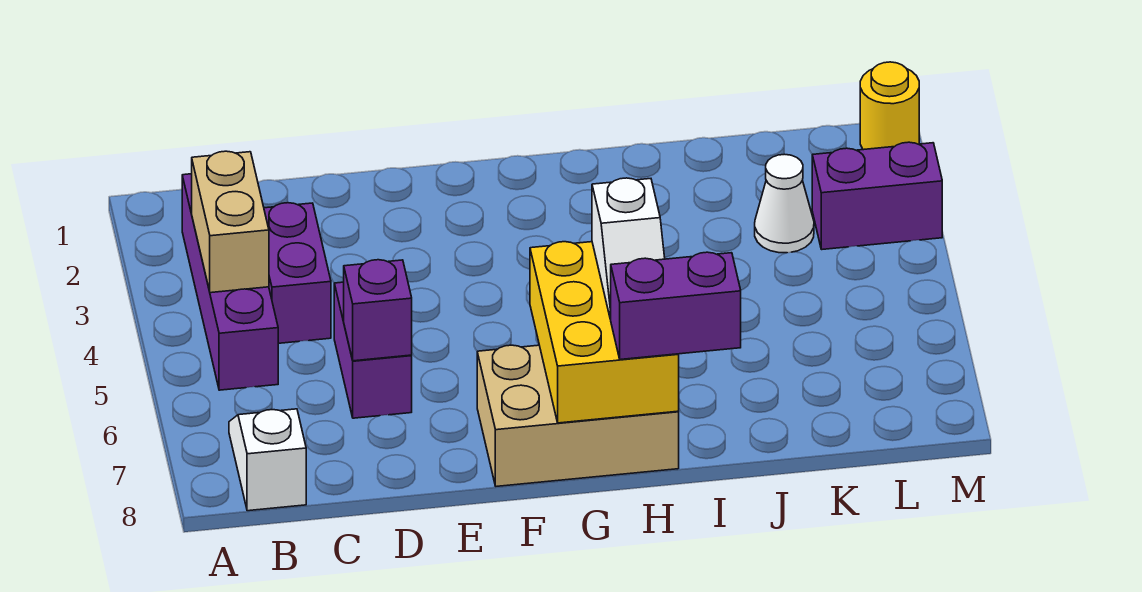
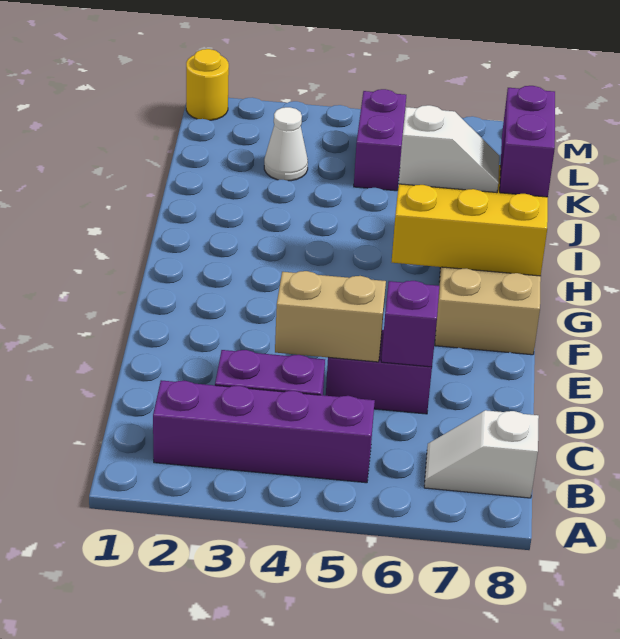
tan 1x2 brick [192,151,269,293] -> tan 1x2 brick moved to [275,271,386,362]
purple 1x2 brick [812,142,942,249] -> purple 1x2 brick moved to [354,89,406,191]

